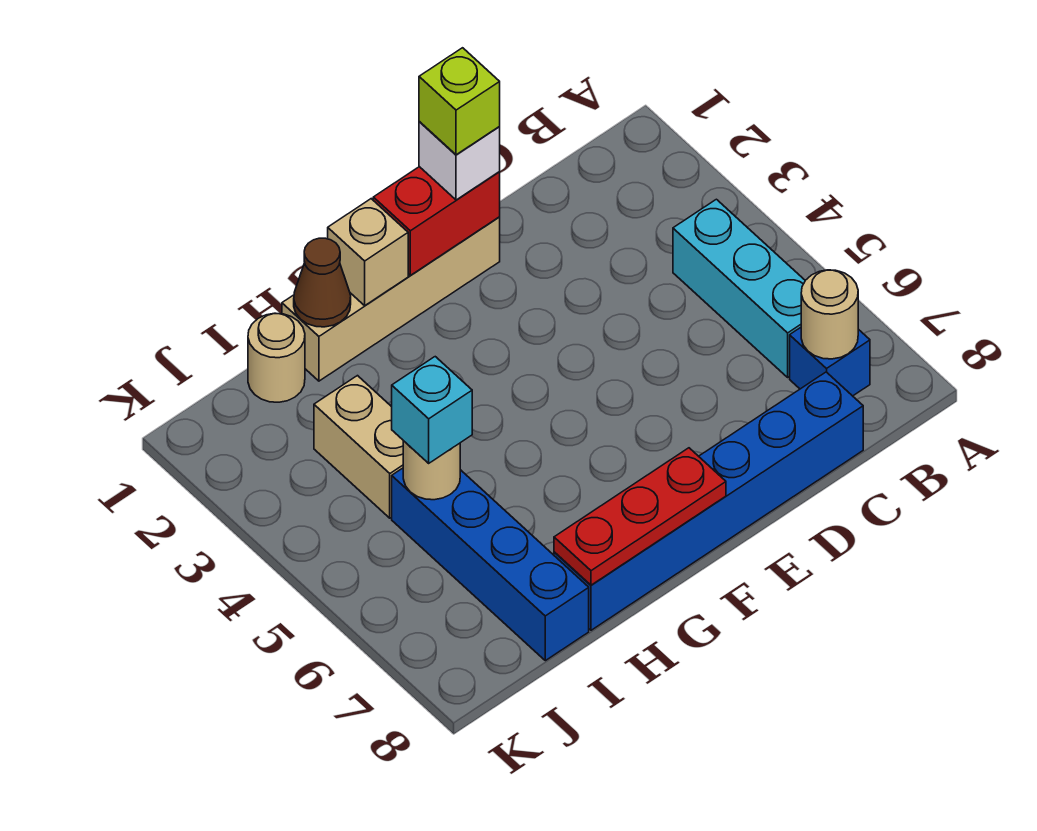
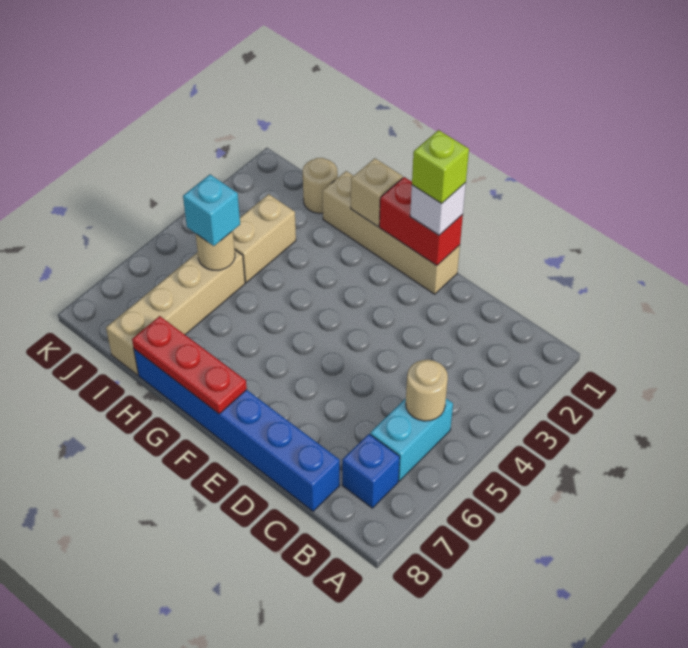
cyan 1x3 brick [673,199,805,377] -> cyan 1x2 brick [370,399,453,481]
tan 1x1 round brick [801,270,858,359] -> tan 1x1 round brick moved to [406,360,448,421]
brown 1x1 cone [294,238,351,327] -> none
blue 1x4 brick [392,468,589,661] -> tan 1x4 brick [106,250,245,375]

